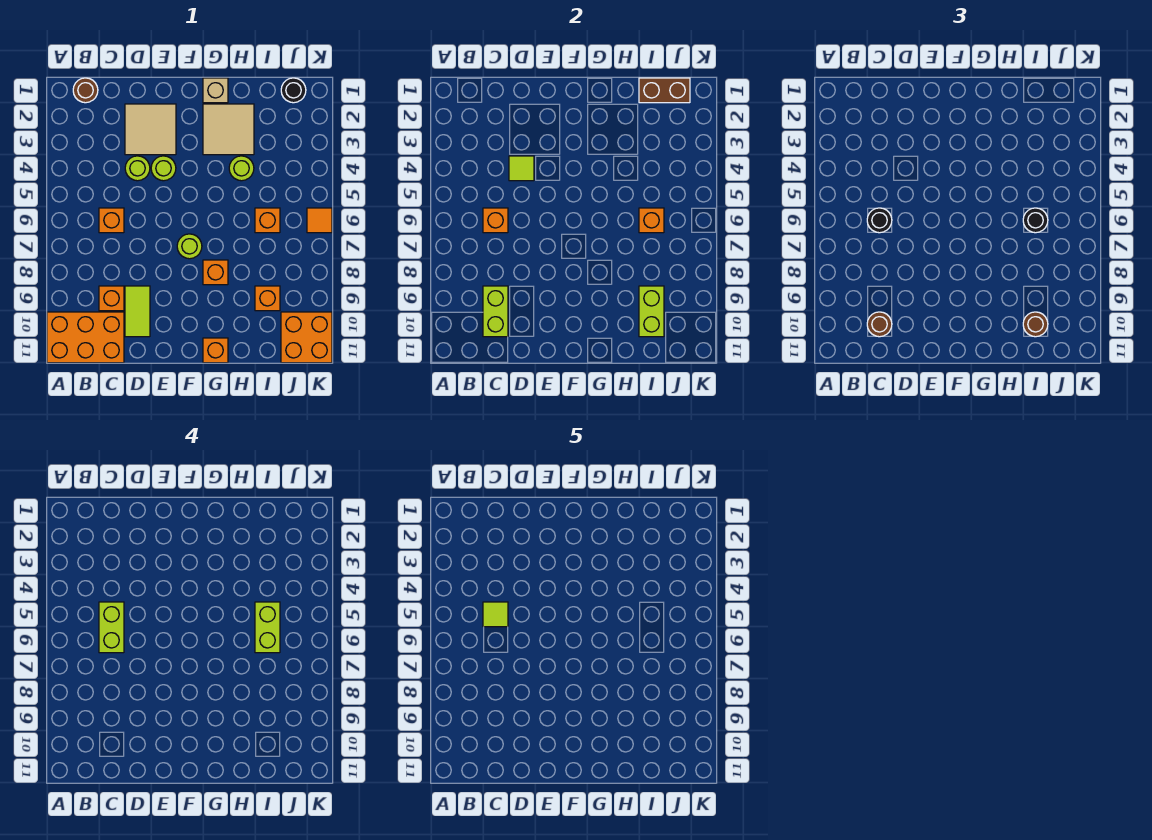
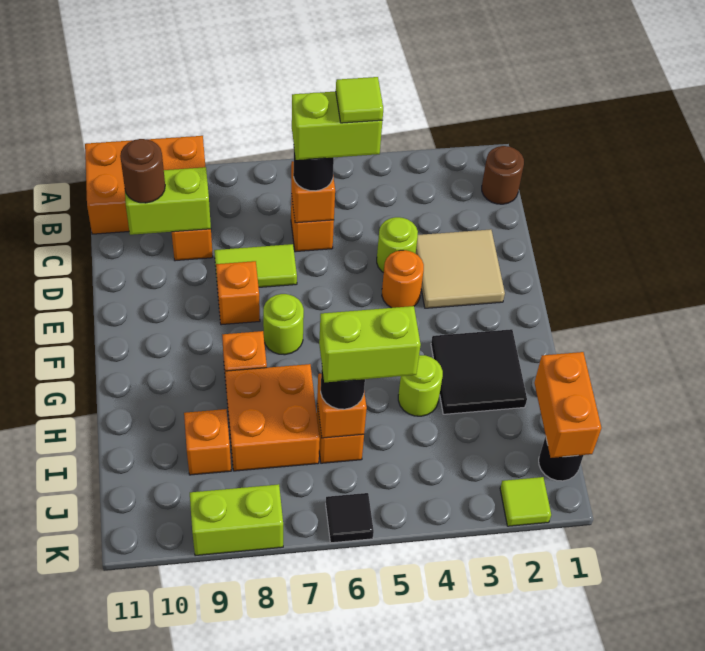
orange 2x3 brick [47,312,124,363] -> orange 2x3 brick turned to [85,136,206,234]
lime 1x1 tile [509,156,534,181] -> lime 1x1 tile moved to [500,477,551,526]
lime 1x2 tile [125,286,150,337] -> lime 1x2 tile moved to [214,244,297,287]
lime 1x1 round brick [151,156,176,181] -> orange 1x1 round brick [382,250,424,308]
tan 1x1 brick [203,78,228,103] -> none
tan 2x2 tile [203,104,254,155] -> black 2x2 tile [431,329,527,414]
orange 1x1 brick [203,338,228,363] -> orange 1x1 brick moved to [216,261,260,325]
brown 1x2 brick [639,78,690,103] -> orange 1x2 brick [534,352,601,458]
lime 1x2 brick [639,286,664,337] -> lime 1x2 brick moved to [190,484,283,556]
brown 1x1 round brick [1023,312,1048,337] -> none
orange 2x2 brick [281,312,332,363] -> orange 2x2 brick moved to [225,364,320,471]
orange 1x1 tile [307,208,332,233] -> black 1x1 tile [326,493,374,543]

